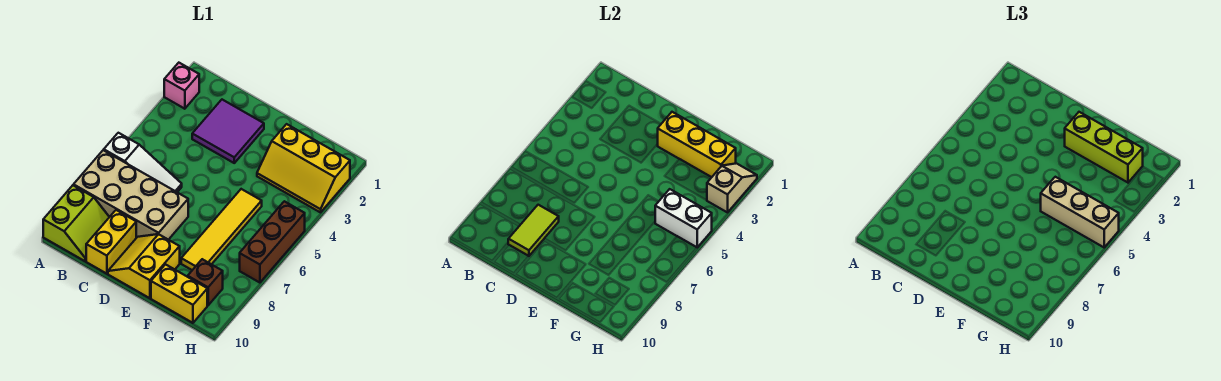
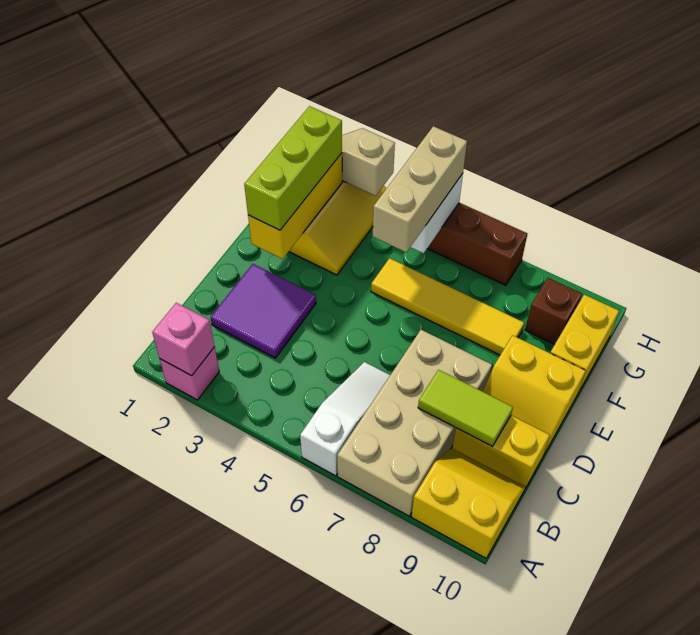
none -> pink 1x1 brick [152,303,215,376]
lime 2x2 slope [43,185,109,261] -> yellow 2x2 slope [412,448,525,558]

